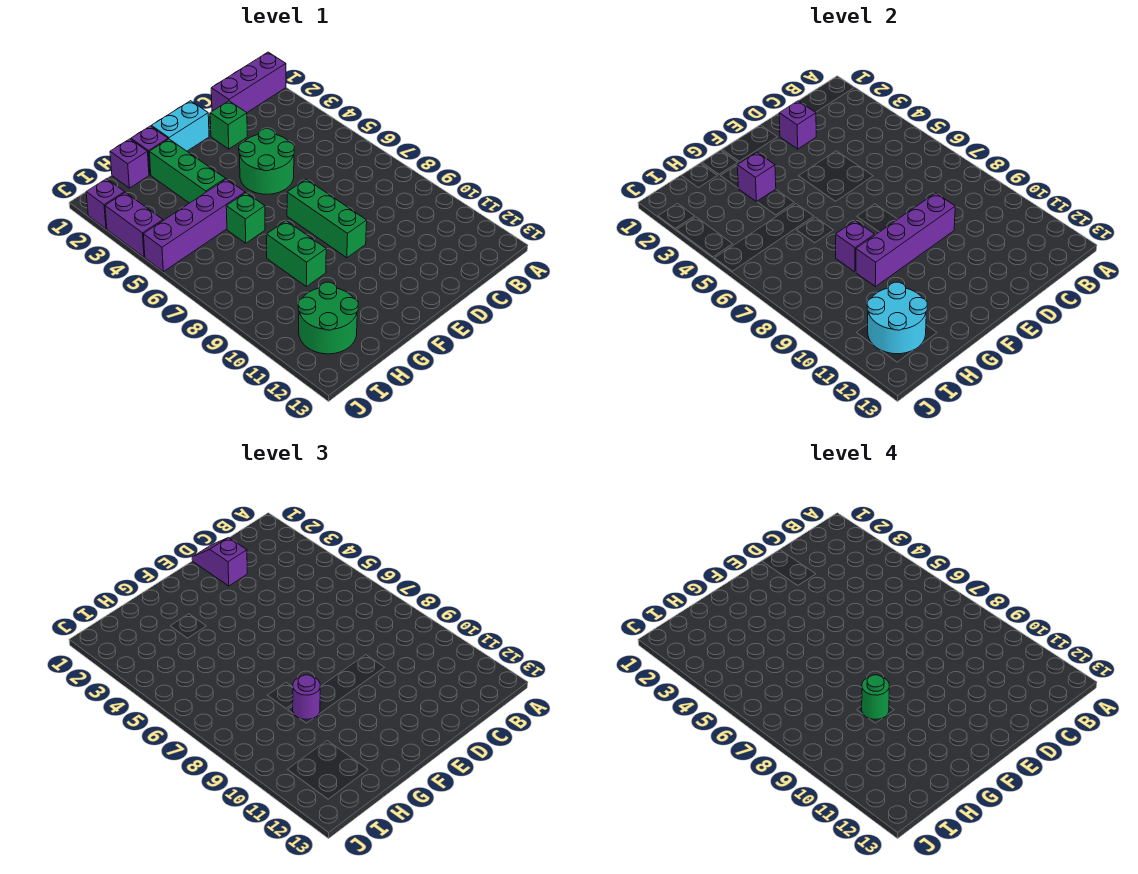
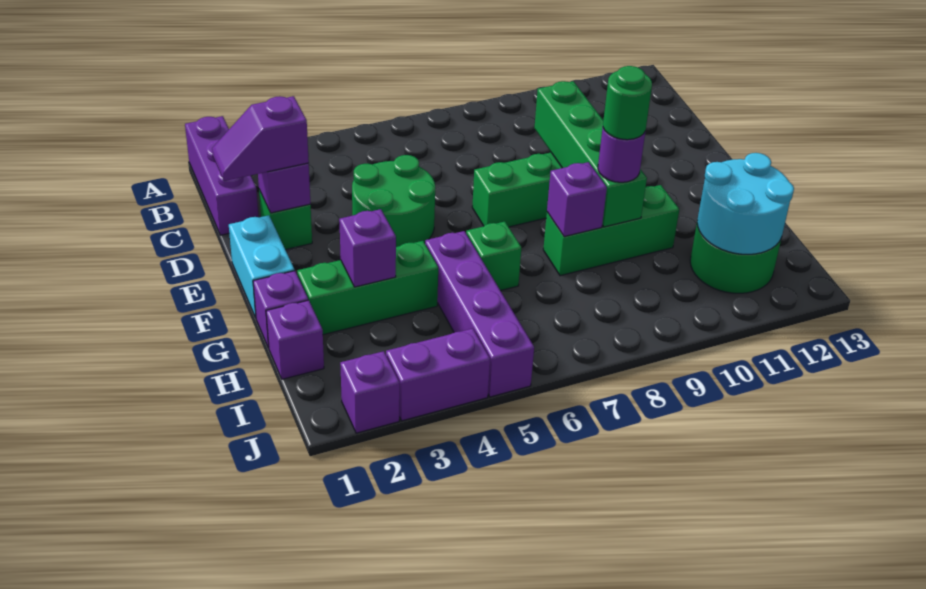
purple 1x4 brick [856,193,955,287] -> green 1x4 brick [534,81,647,227]
green 1x2 brick [267,221,326,287] -> green 1x3 brick [543,185,679,276]

